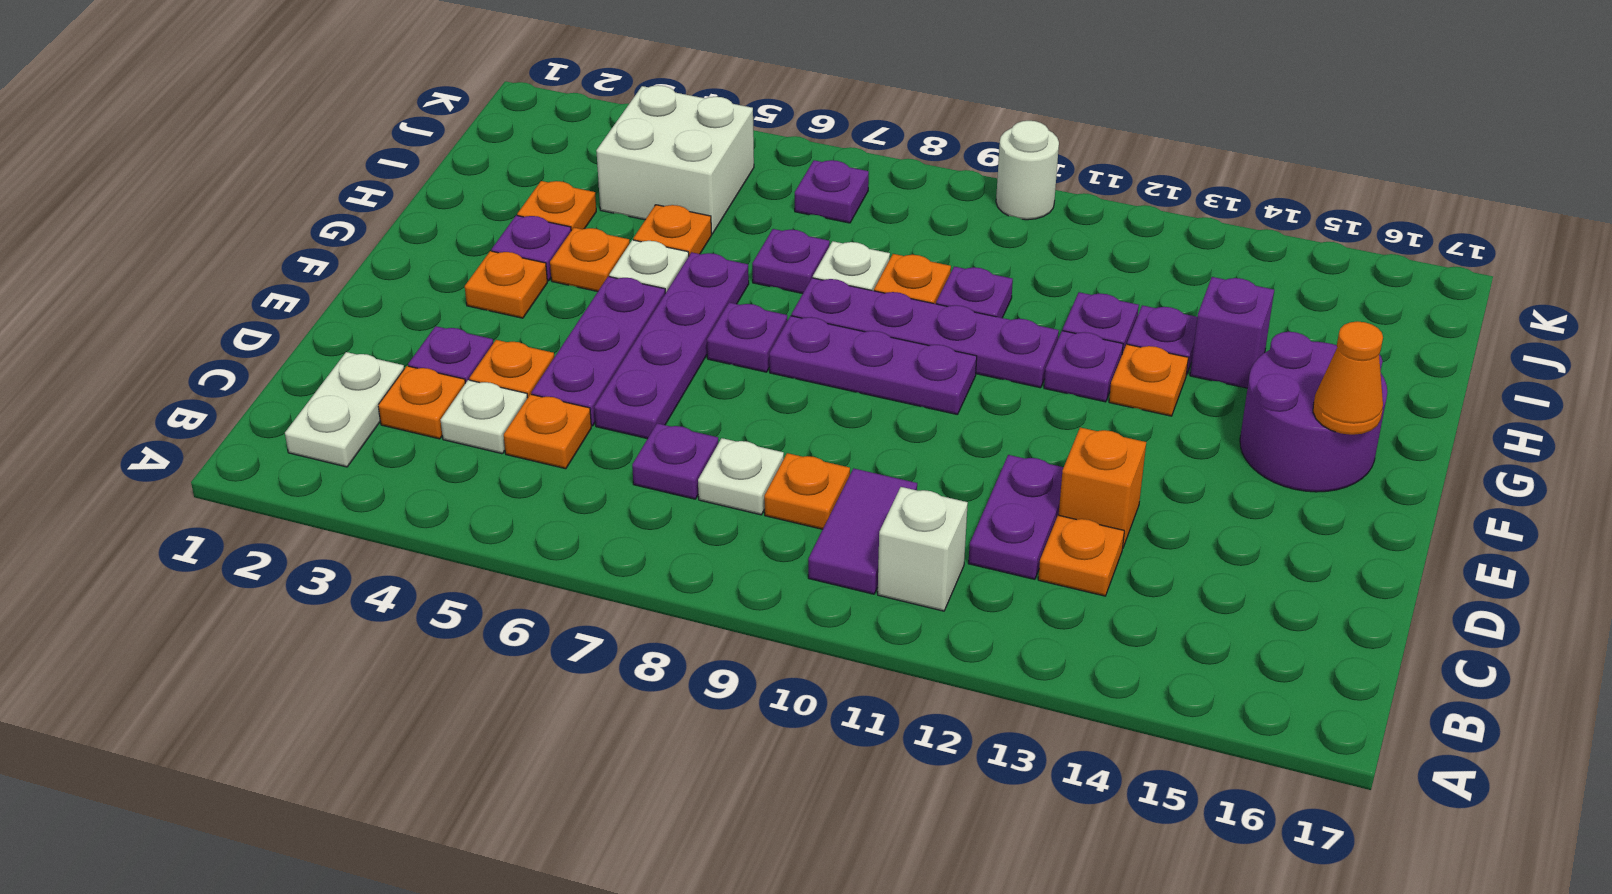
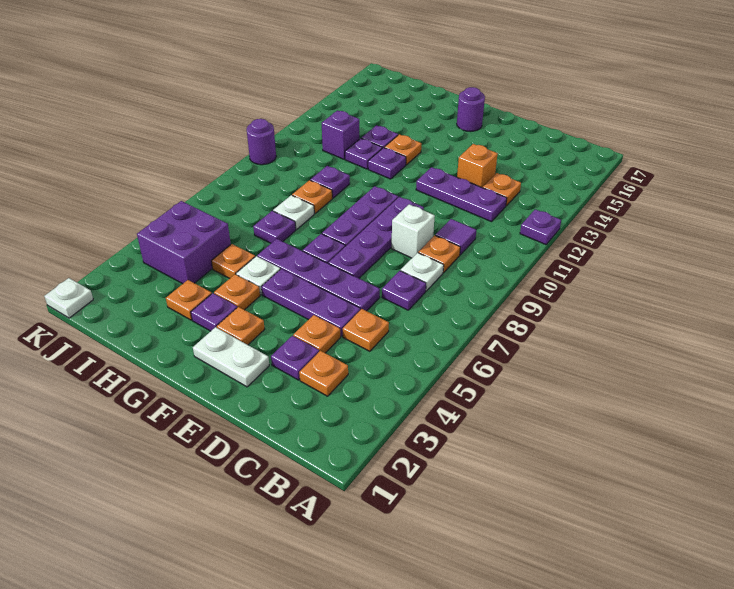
white 1x2 plate [285,352,404,467] -> white 1x2 plate moved to [193,327,269,387]
purple 1x2 tile [808,468,917,594] -> purple 1x1 tile [435,219,476,255]
white 1x1 brick [878,487,968,611] -> white 1x1 brick moved to [391,204,435,258]
white 1x1 plate [441,380,527,454] -> white 1x1 plate moved to [44,278,93,318]
purple 1x2 plate [968,455,1064,579] -> purple 1x3 plate [416,167,507,222]
purple 2x2 round brick [1240,332,1387,492] -> purple 1x1 round brick [457,87,485,132]
orange 1x1 cone [1313,321,1383,435] -> none
purple 1x4 plate [791,278,1059,388] -> purple 1x4 plate moved to [328,197,424,278]
purple 1x1 brick [1190,277,1274,388] -> purple 1x1 brick moved to [322,110,359,159]
white 2x2 brick [596,85,754,234] -> purple 2x2 brick [137,201,231,284]
purple 1x1 plate [795,160,869,223] -> purple 1x1 plate moved to [520,209,561,245]
white 1x1 round brick [996,121,1059,220] -> purple 1x1 round brick [247,119,276,165]

